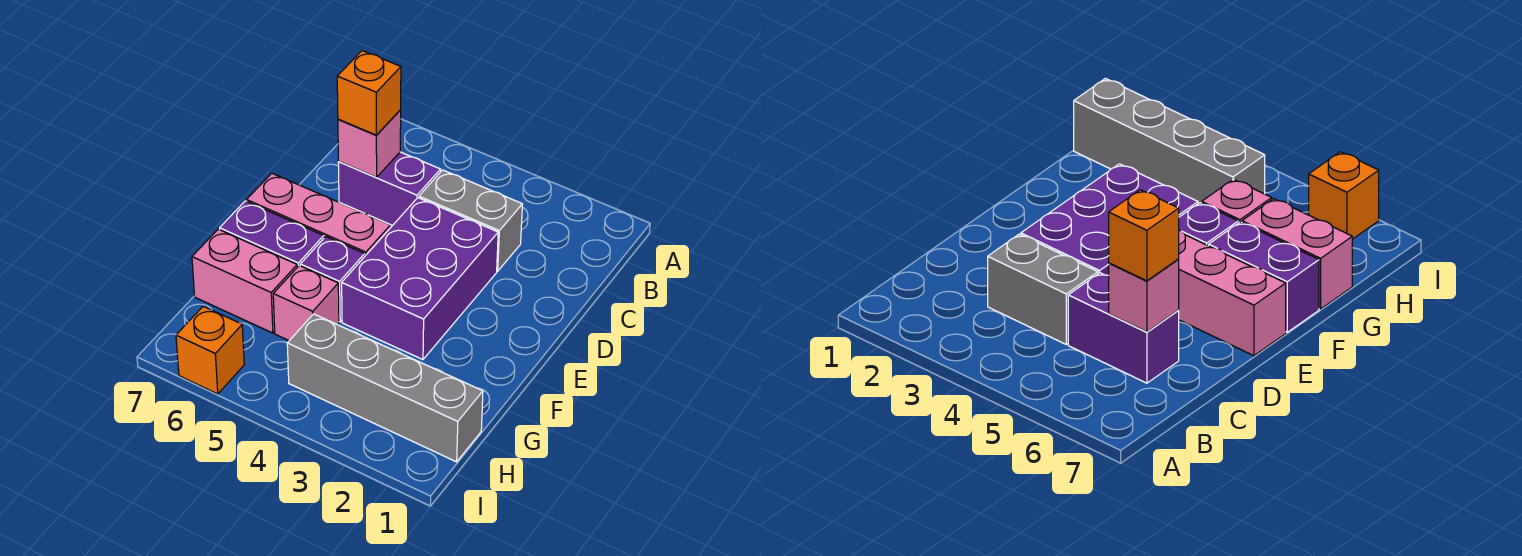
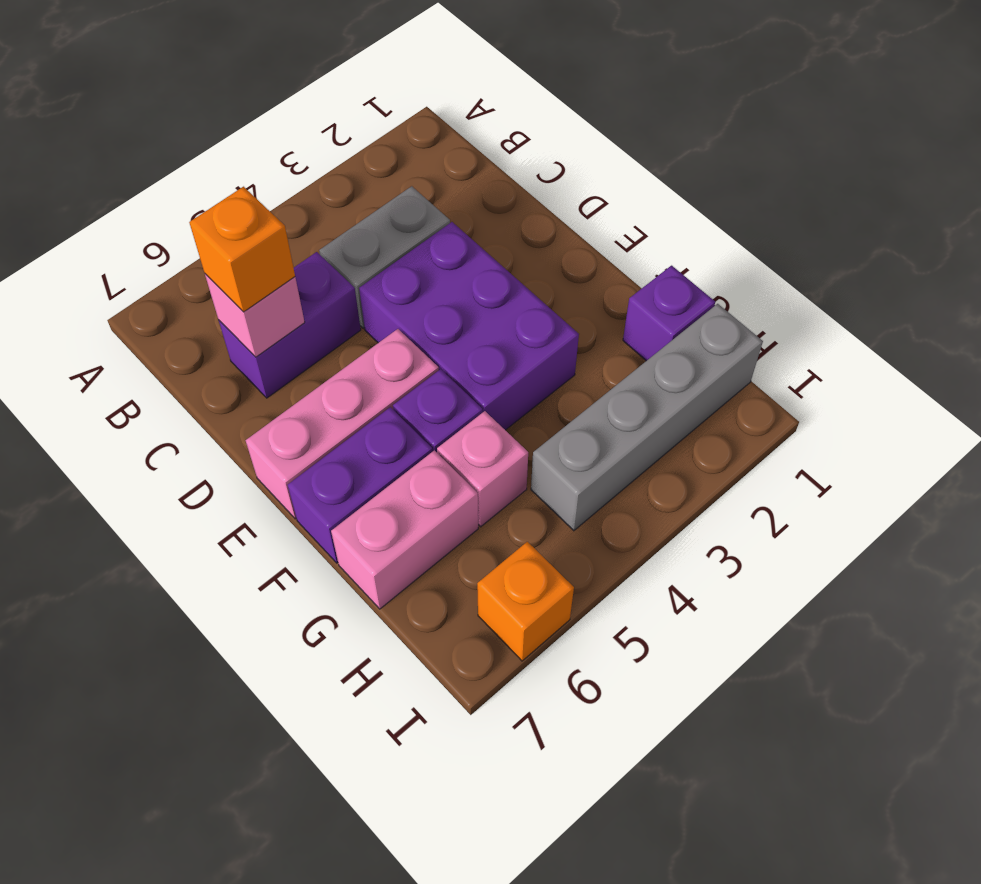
none -> purple 1x1 brick [623,266,715,361]

